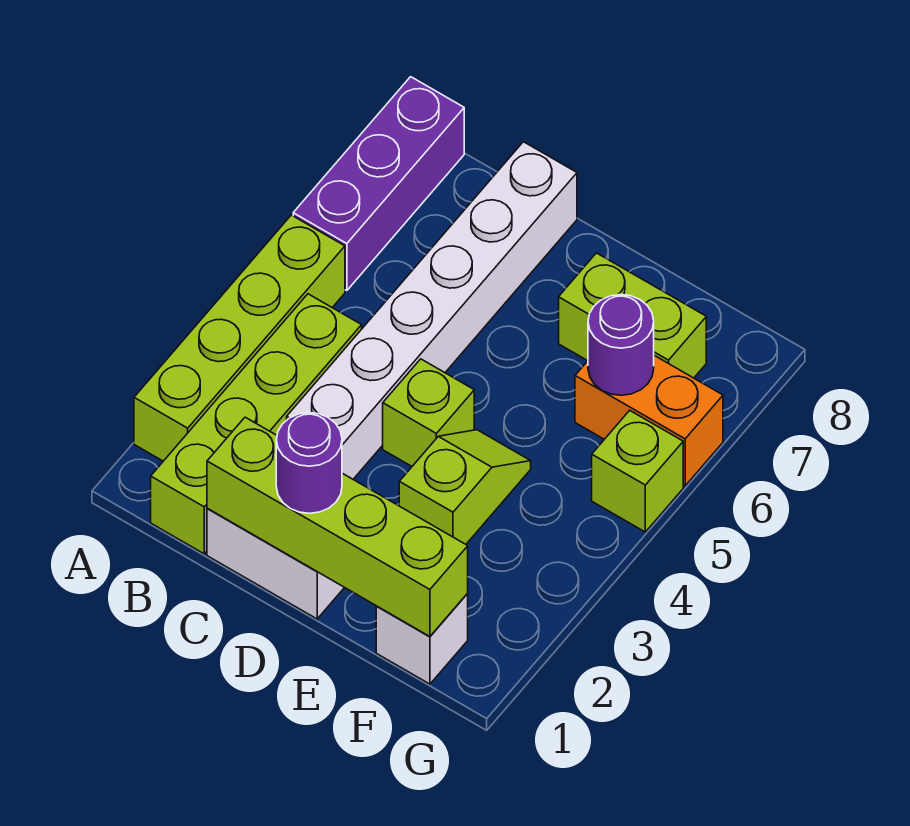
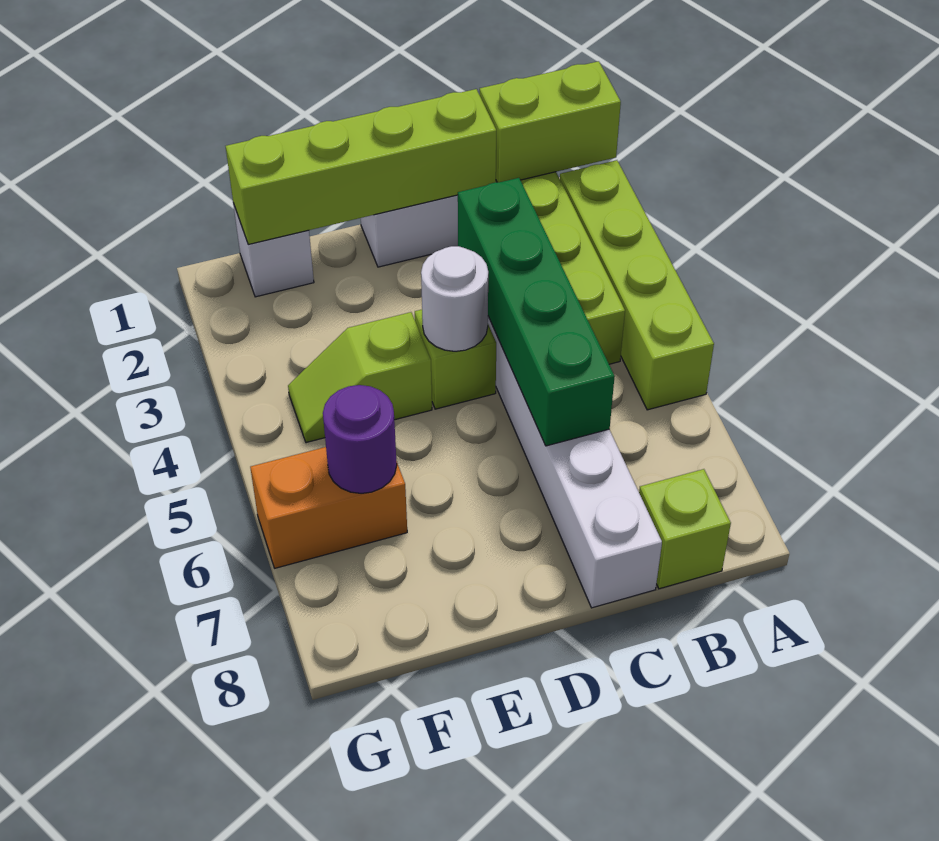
purple 1x3 brick [293,77,464,291] -> none
none -> green 1x4 brick [458,178,615,446]
purple 1x1 round brick [276,413,342,513] -> none
none -> white 1x1 round brick [421,246,488,351]
lime 1x2 slope [399,430,531,544] -> lime 1x2 slope turned to [288,312,432,443]
lime 1x2 brick [559,253,706,378] -> lime 1x2 brick moved to [480,61,621,182]
lime 1x1 brick [592,410,683,532] -> lime 1x1 brick moved to [639,469,731,589]

